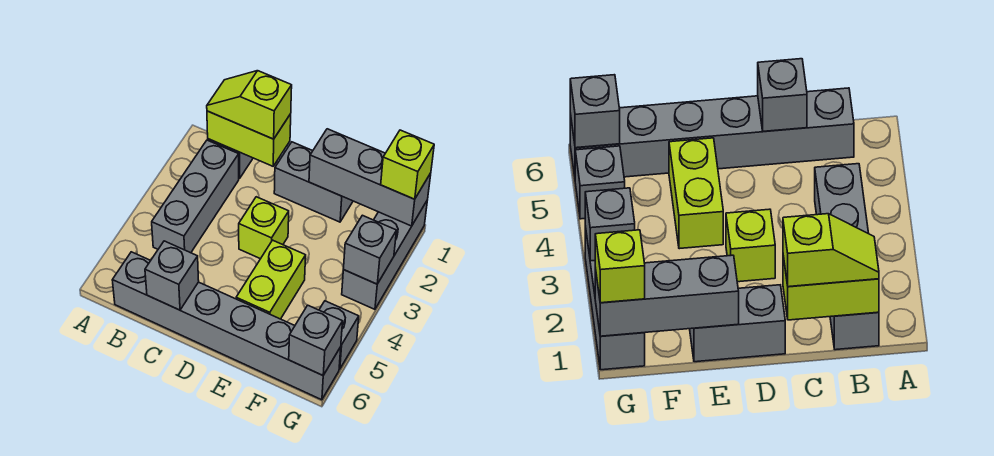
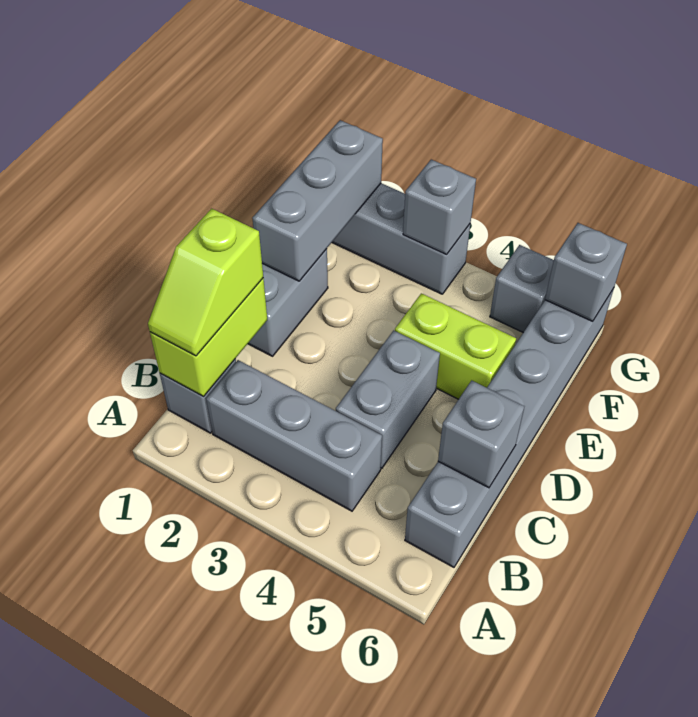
none -> grey 1x2 brick [336,331,440,468]
lime 1x1 brick [239,197,289,259] -> none
lime 1x1 brick [381,130,434,199] -> none

